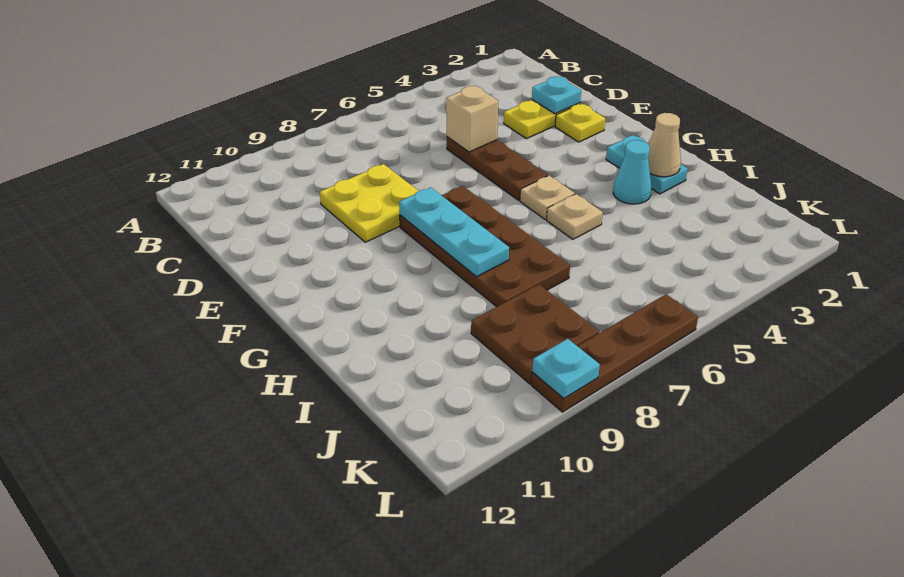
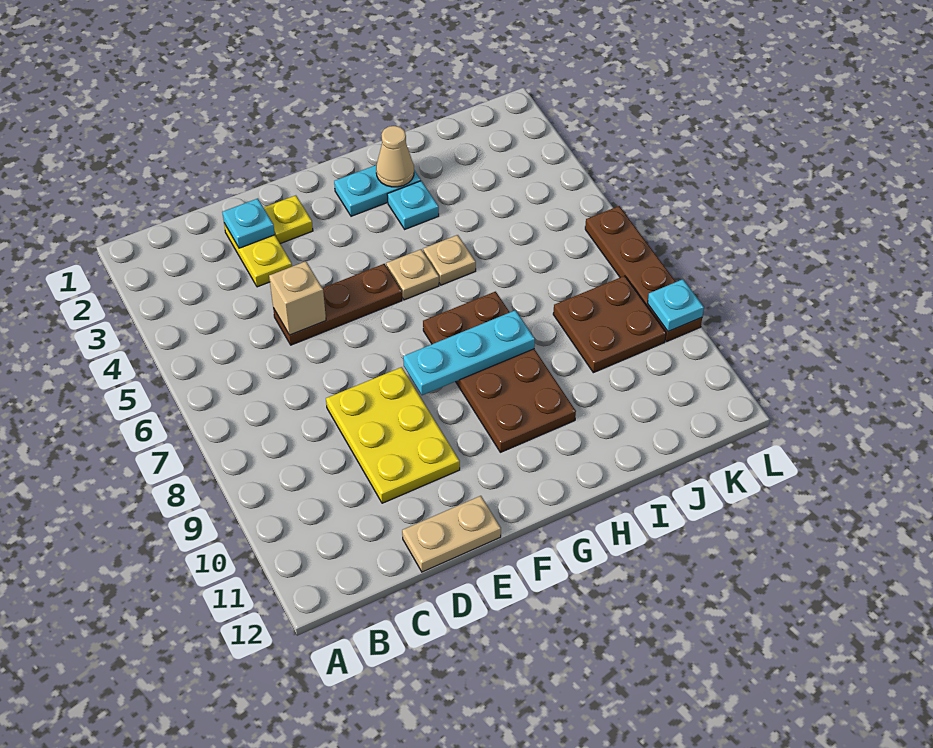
yellow 2x2 plate [320,164,418,242] -> yellow 2x3 plate [326,367,460,503]
none -> tan 1x2 plate [402,496,501,572]
brown 2x4 plate [400,186,570,307] -> brown 2x4 plate turned to [423,292,576,452]
cyan 1x1 cone [613,140,651,204] -> cyan 1x1 plate [387,181,439,229]

